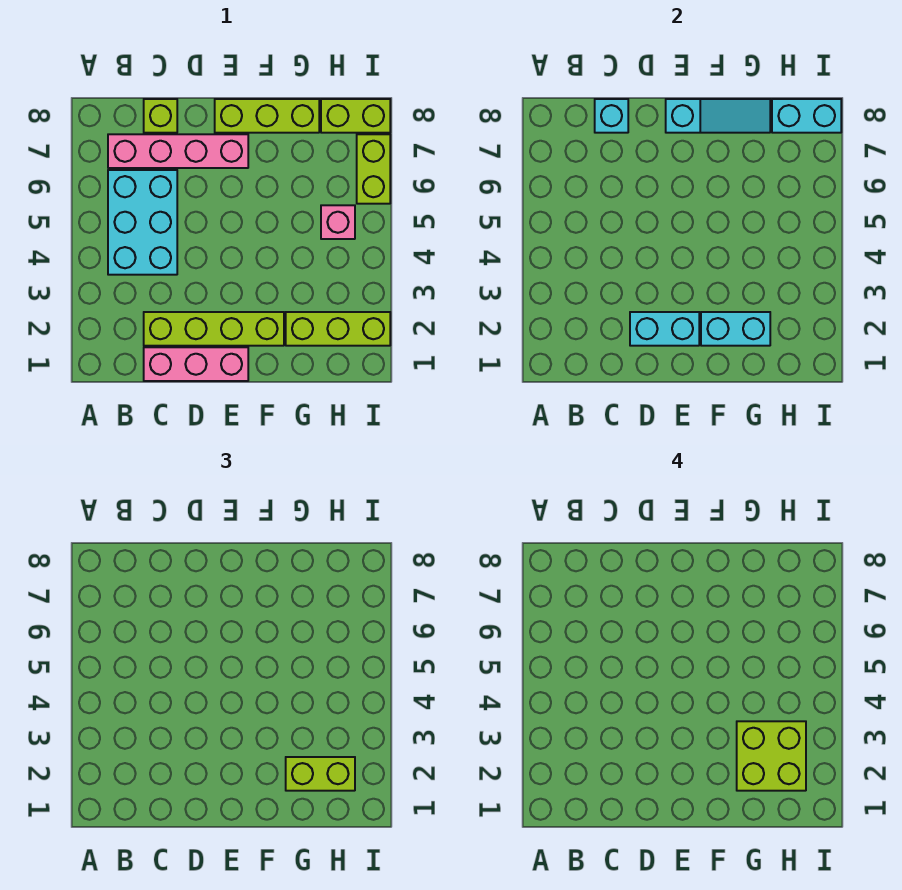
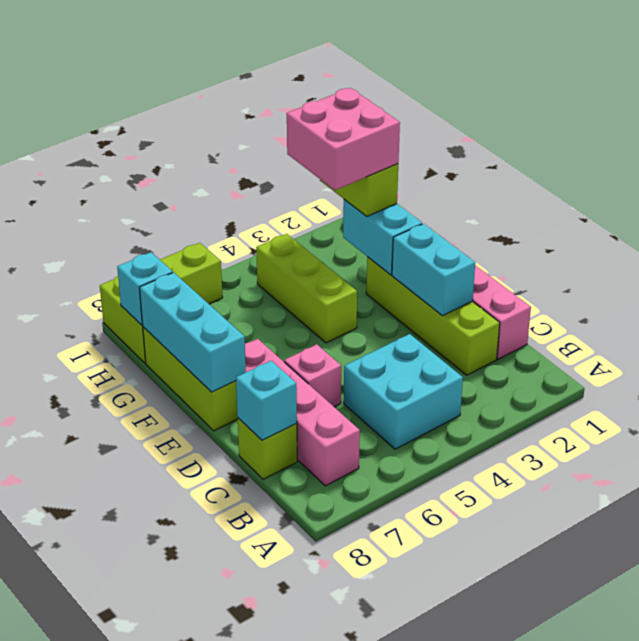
cyan 2x3 brick [108,170,177,275] -> cyan 2x2 brick [344,334,463,449]
cyan 1x3 slope [666,99,770,133] -> cyan 1x3 brick [140,272,246,392]
lime 1x3 brick [286,312,390,346] -> lime 1x3 brick moved to [256,234,357,343]
lime 2x2 brick [737,721,806,791] -> pink 2x2 brick [287,88,400,190]
pink 1x1 brick [321,205,355,239] -> pink 1x1 brick moved to [284,344,341,407]
cyan 1x2 brick [772,99,841,133] -> cyan 1x1 brick [117,252,173,325]

